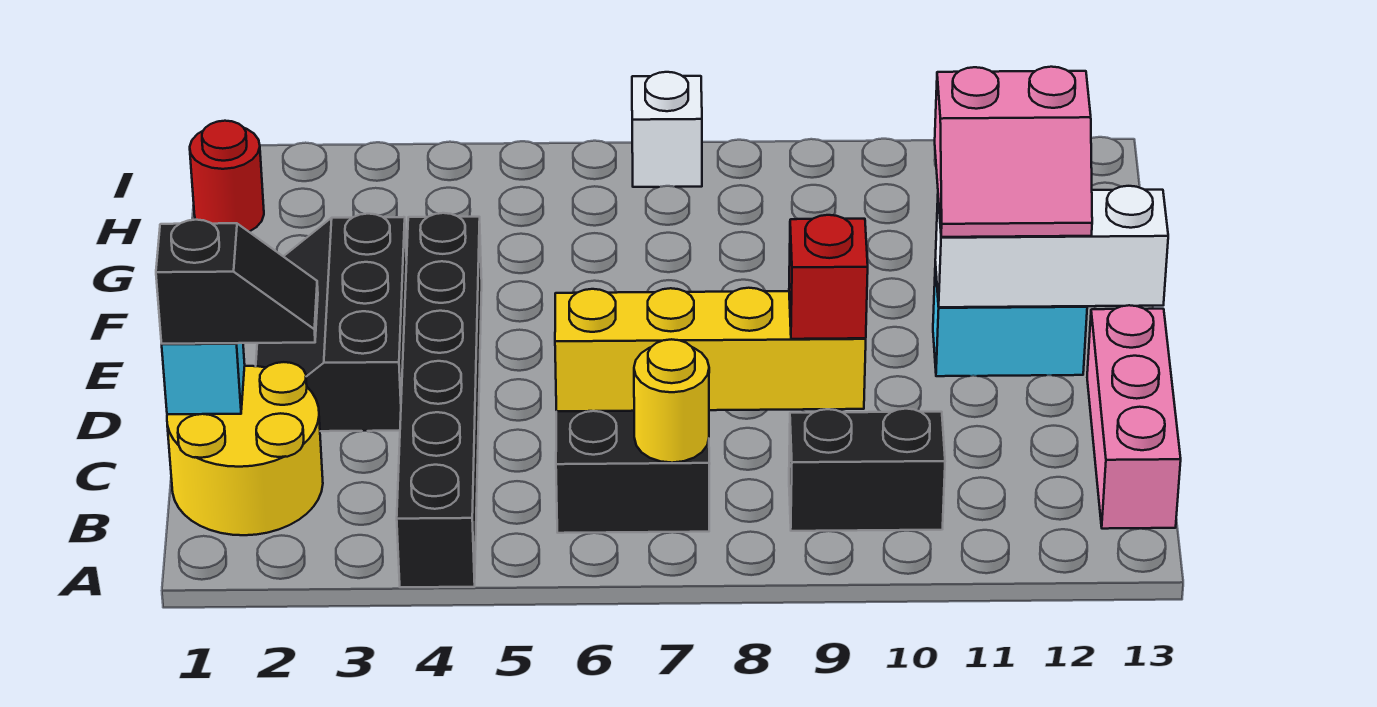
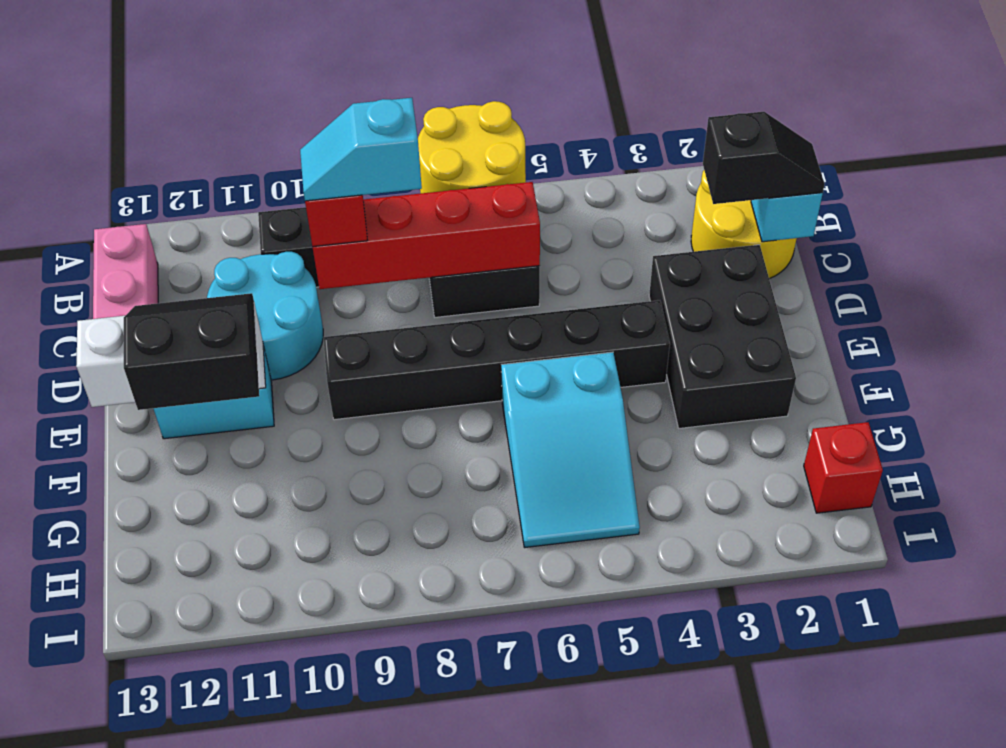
black 1x6 brick [397,213,482,587] -> black 1x6 brick turned to [323,300,670,420]
yellow 1x1 round brick [634,339,709,463] -> yellow 2x2 round brick [418,101,526,193]
black 1x2 slope [156,220,318,344] -> black 1x2 slope turned to [703,112,825,204]
yellow 1x4 brick [555,288,866,411] -> red 1x4 brick [313,182,540,289]
none -> cyan 1x2 slope [300,98,422,201]
none -> cyan 2x2 round brick [207,252,323,380]
black 2x3 slope [256,214,407,431] -> black 2x3 brick [649,245,796,428]
pink 2x2 slope [935,67,1092,237] -> black 2x2 slope [124,293,259,410]
none -> cyan 2x3 slope [501,352,640,547]
red 1x1 round brick [190,121,264,232] -> red 1x1 brick [804,422,883,513]
white 1x1 brick [632,72,702,187] -> none

